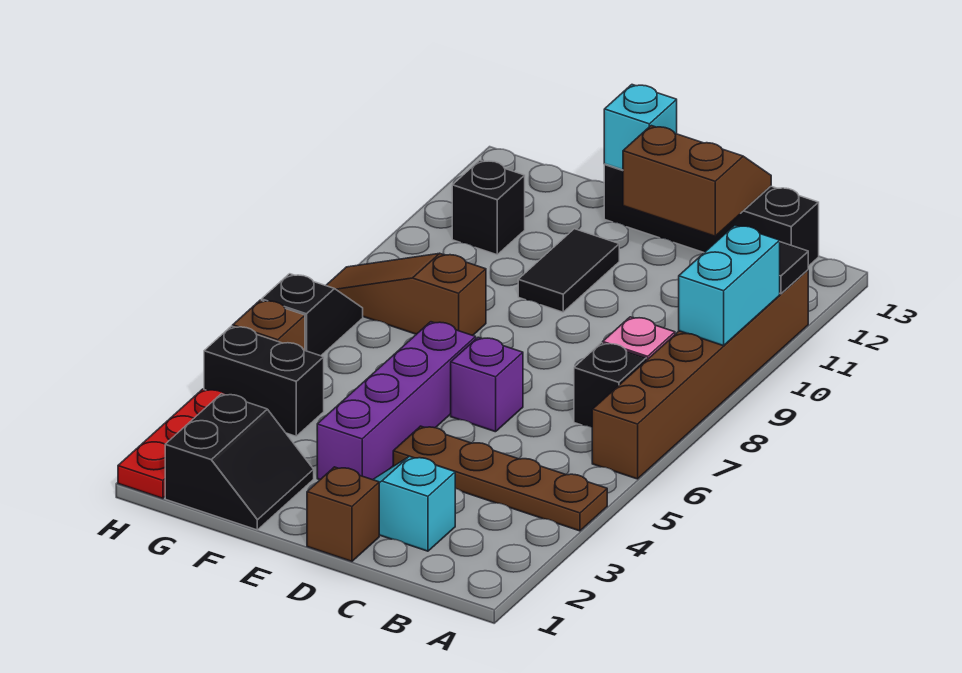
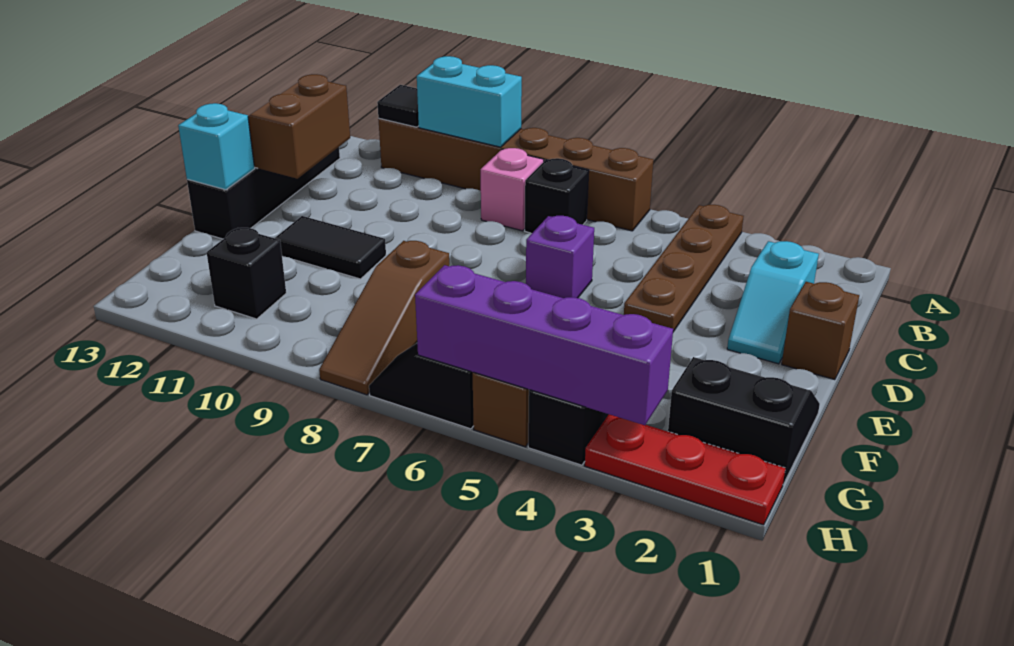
purple 1x4 brick [317,322,476,480] -> purple 1x4 brick moved to [415,265,673,425]

